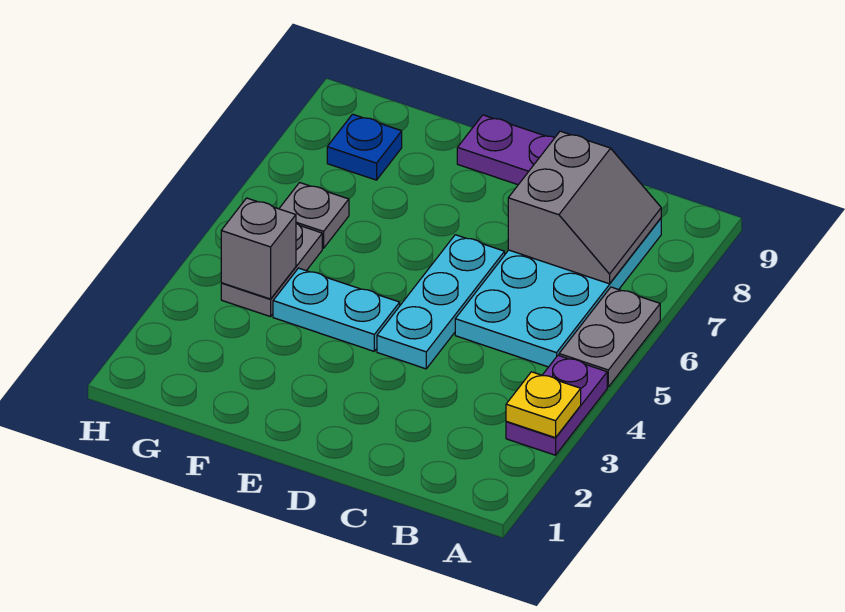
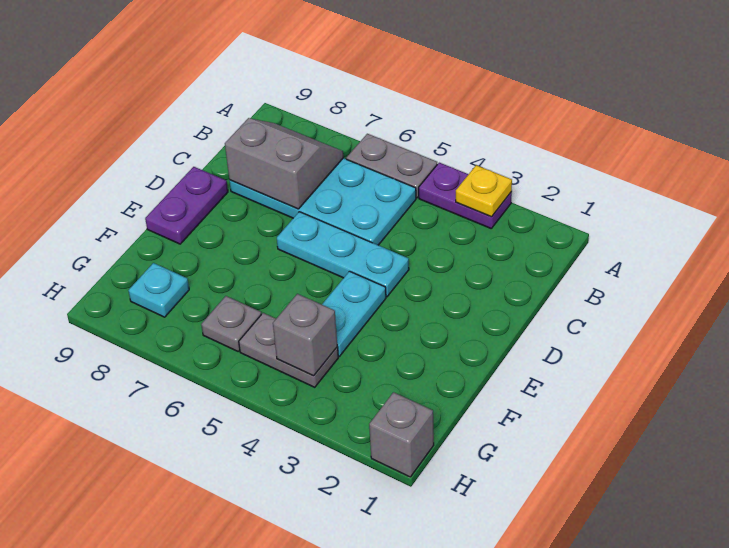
blue 1x1 plate [327,114,402,180] -> cyan 1x1 plate [128,263,189,317]
none -> grey 1x1 brick [369,392,434,477]

